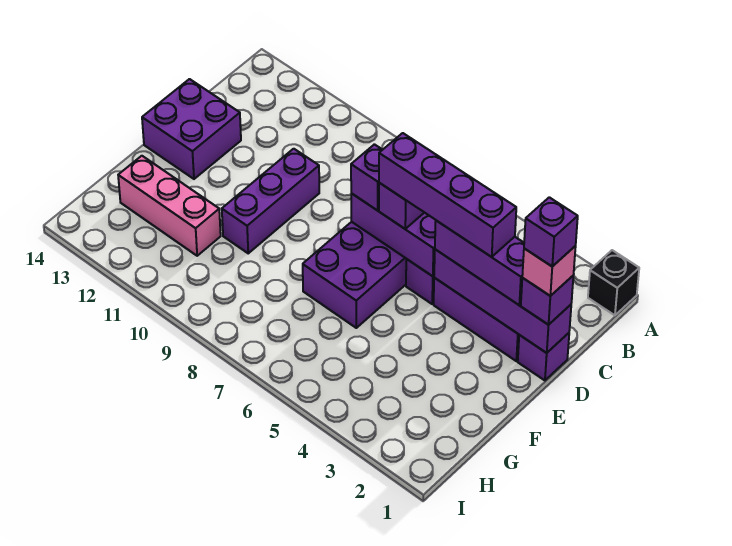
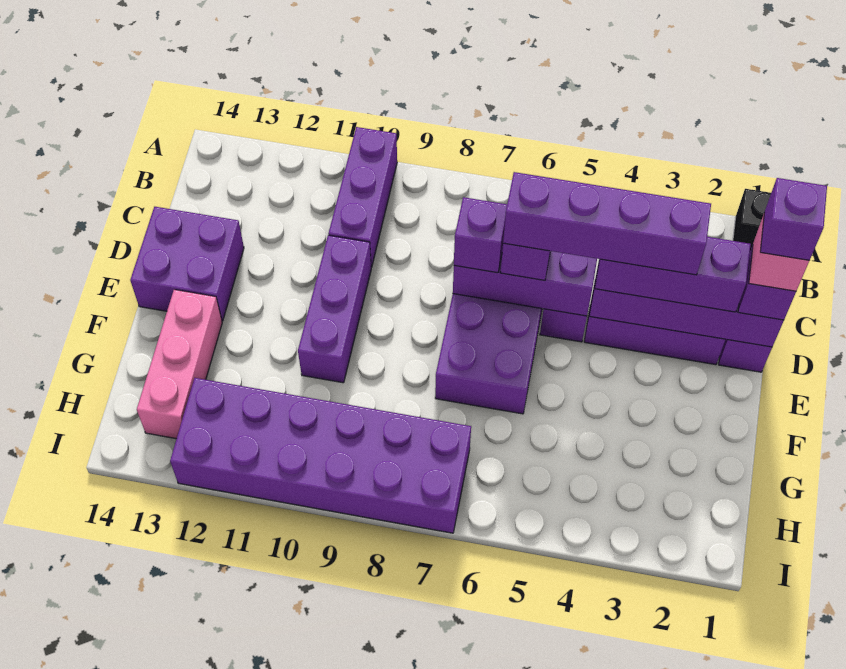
none -> purple 1x3 brick [328,127,397,267]
pink 1x3 brick [118,156,221,256] -> pink 1x3 brick turned to [137,290,222,439]
none -> purple 2x6 brick [170,378,471,533]

